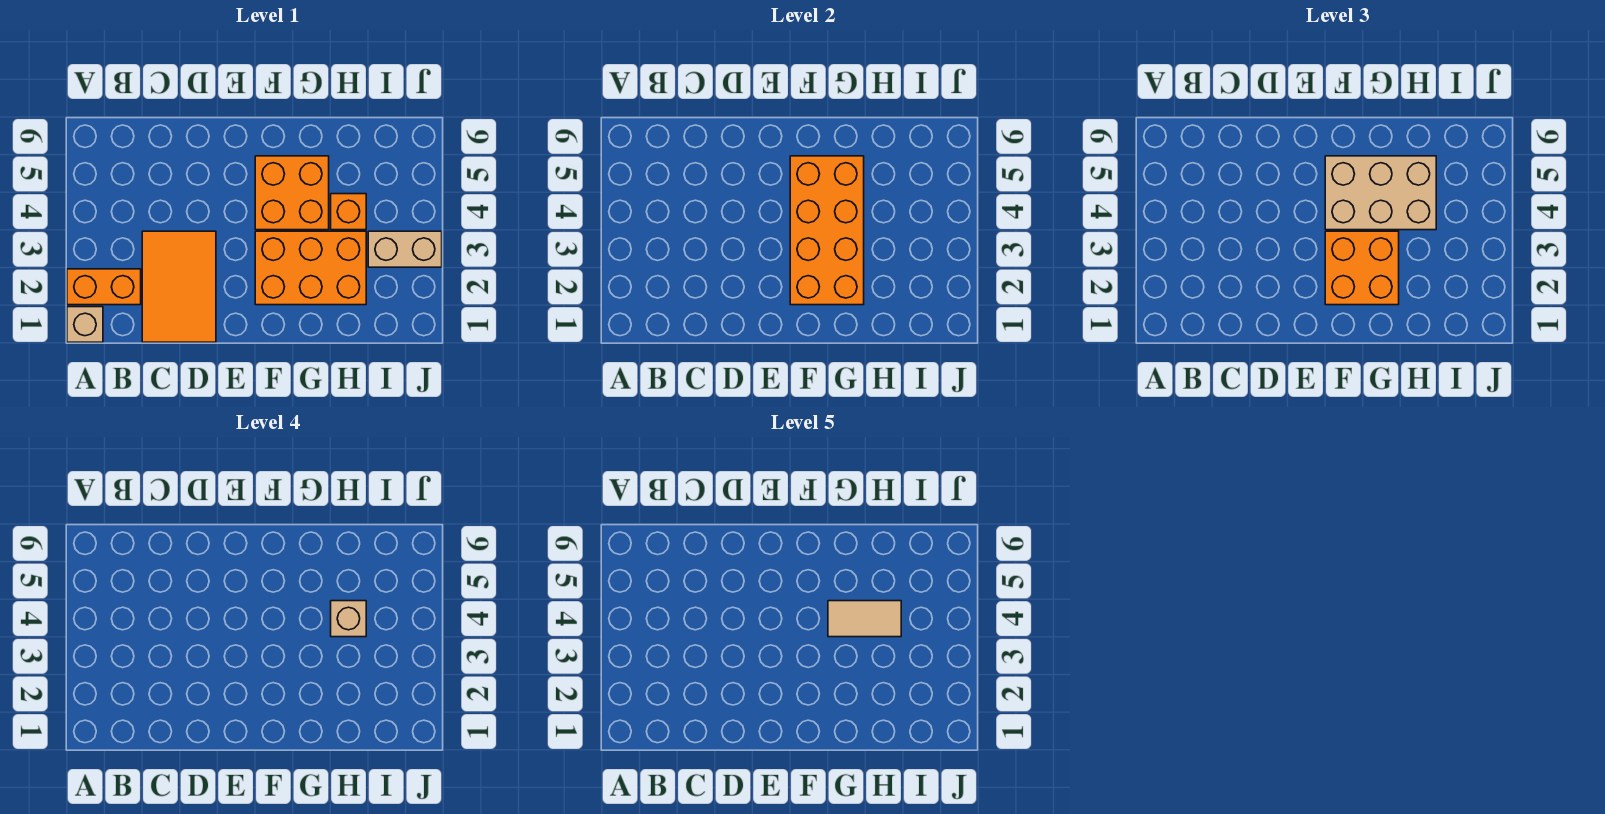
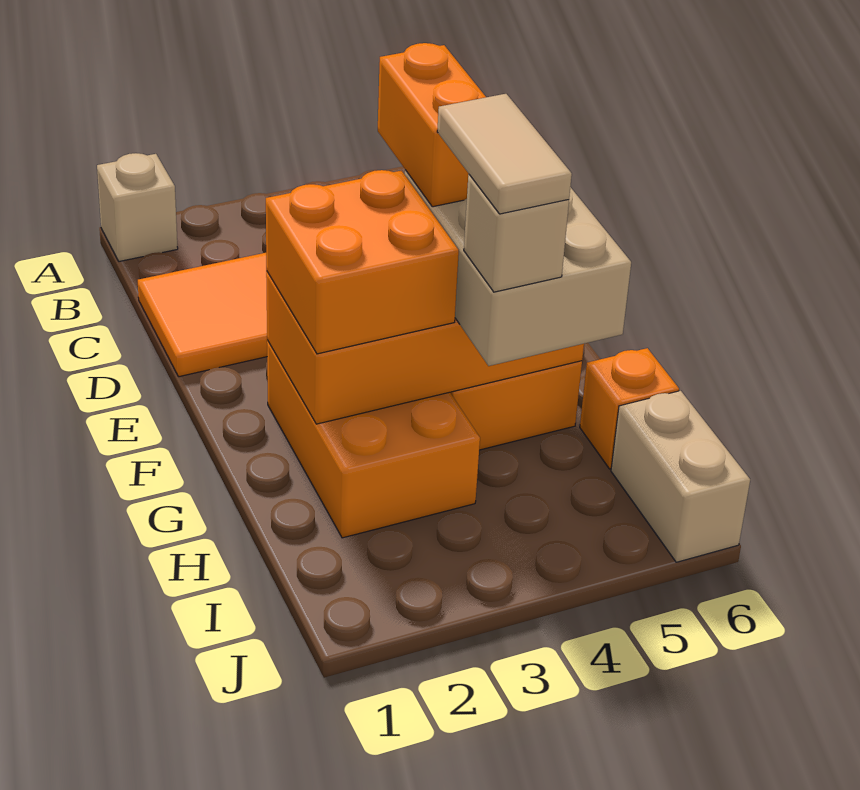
orange 1x2 brick [67,269,141,305] -> orange 1x2 brick moved to [378,43,486,207]
orange 1x1 brick [331,194,366,230] -> orange 1x1 brick moved to [580,348,679,469]
tan 1x2 brick [368,231,442,267] -> tan 1x2 brick moved to [611,391,750,562]

